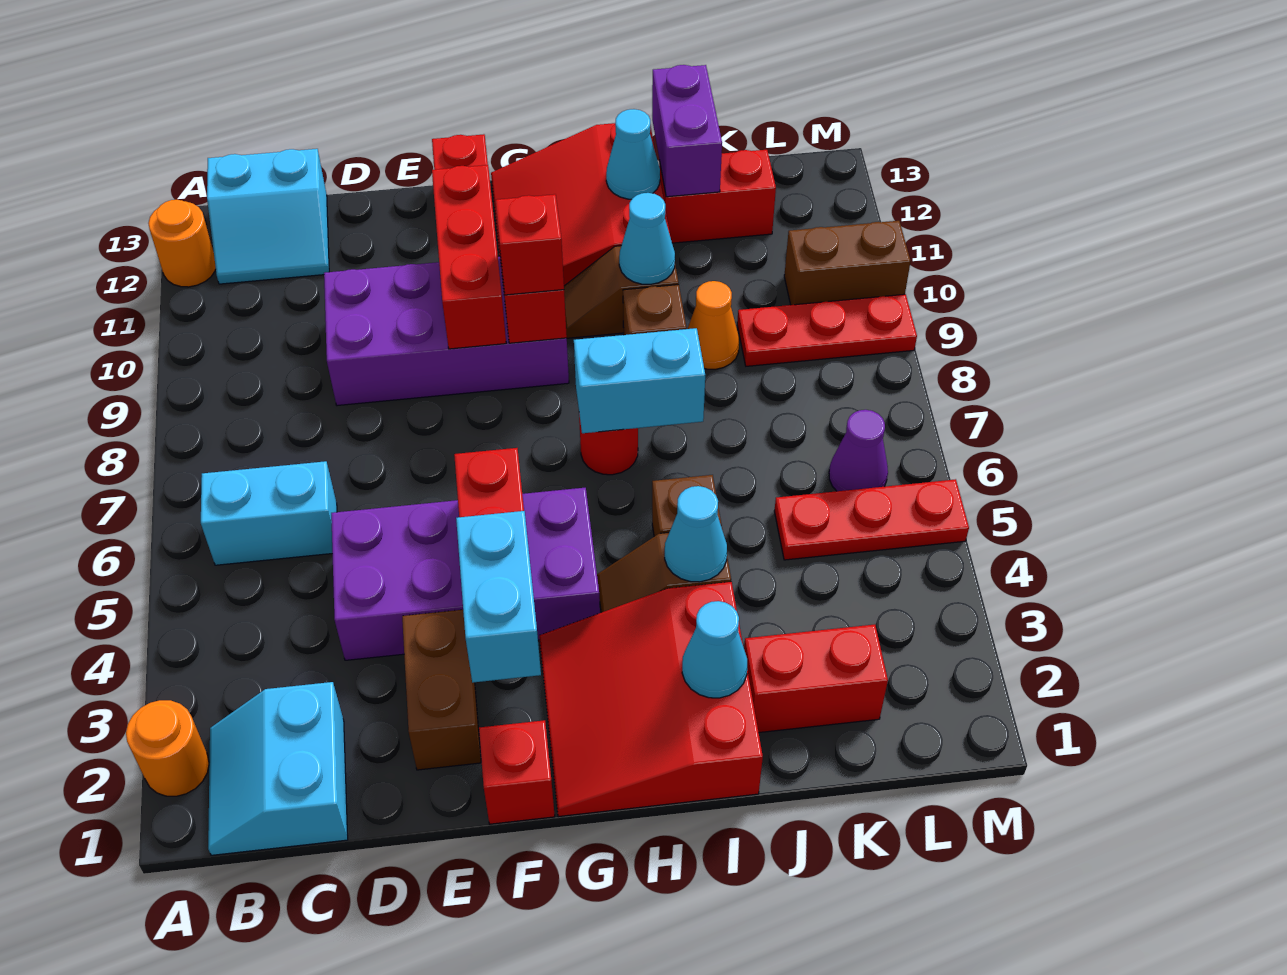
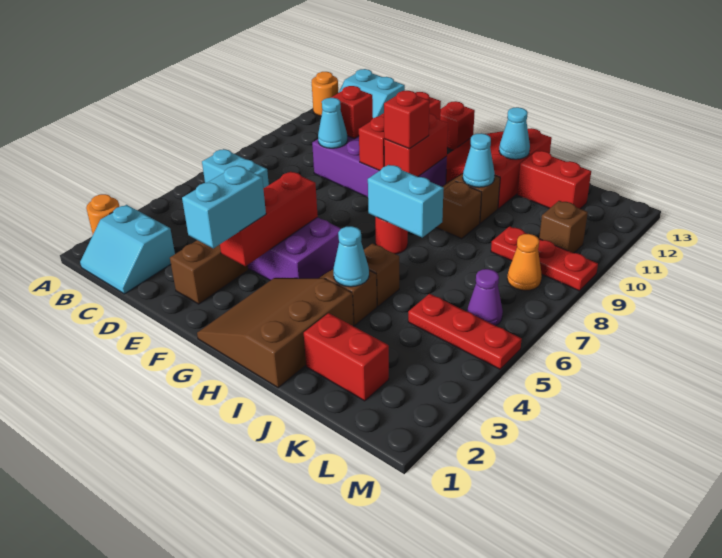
cyan 2x2 slope [208,682,348,855] -> cyan 2x2 slope turned to [80,205,175,294]
red 1x1 brick [479,720,555,824] -> red 1x1 brick moved to [331,86,373,139]
red 3x3 slope [539,582,763,817] -> brown 3x3 slope [197,278,354,388]
cyan 1x1 cone [682,601,747,698] -> cyan 1x1 cone moved to [318,98,348,148]
orange 1x1 cone [688,281,739,369] -> orange 1x1 cone moved to [507,234,542,291]
purple 1x2 brick [652,65,722,197] -> none
brown 1x2 brick [784,221,911,305] -> brown 1x1 brick [539,201,588,253]

